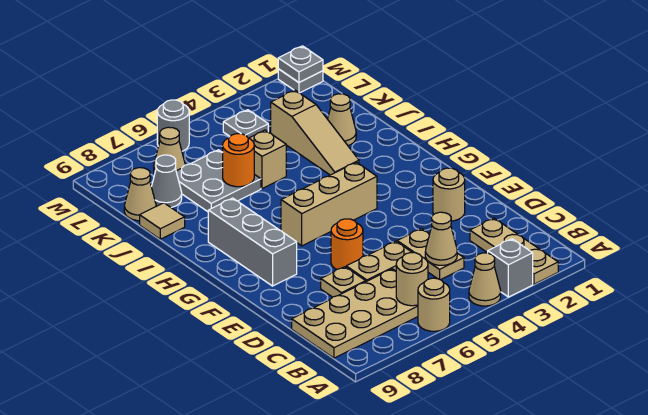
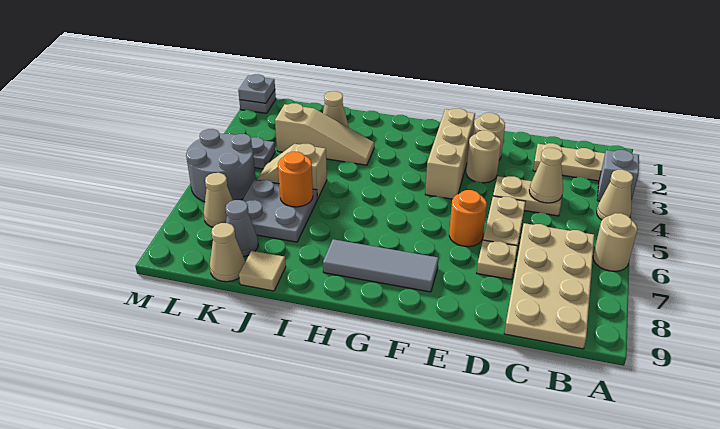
tan 1x1 round brick [396,253,428,306] -> tan 1x1 round brick moved to [466,130,501,183]
grey 1x3 brick [208,198,297,286] -> grey 1x3 tile [323,239,438,292]
tan 1x3 brick [281,162,377,246] -> tan 1x3 brick moved to [425,108,475,199]
grey 1x1 round brick [157,100,189,151] -> grey 2x2 round brick [186,129,256,202]

